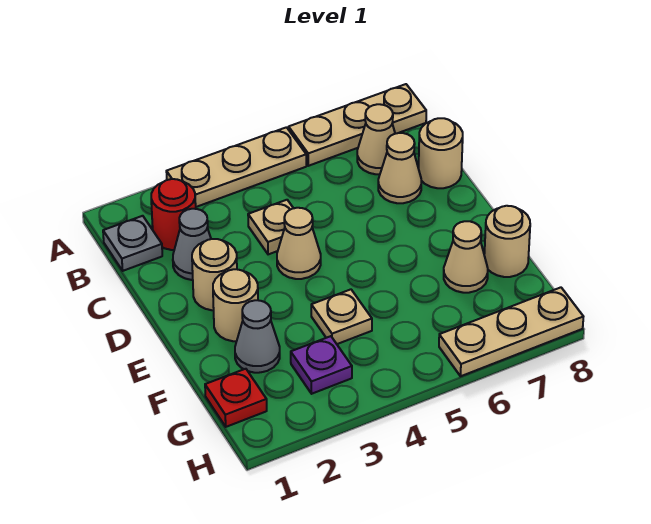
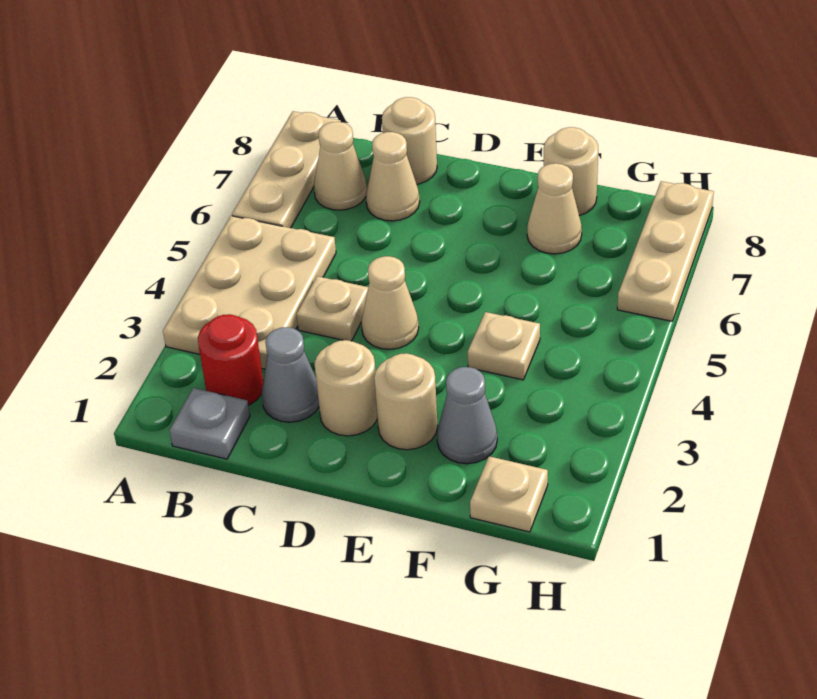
tan 1x3 plate [166,127,306,207] -> tan 2x3 plate [163,216,336,369]
red 1x1 plate [205,369,267,427] -> tan 1x1 plate [470,456,548,532]
purple 1x1 plate [291,336,352,394] -> none

